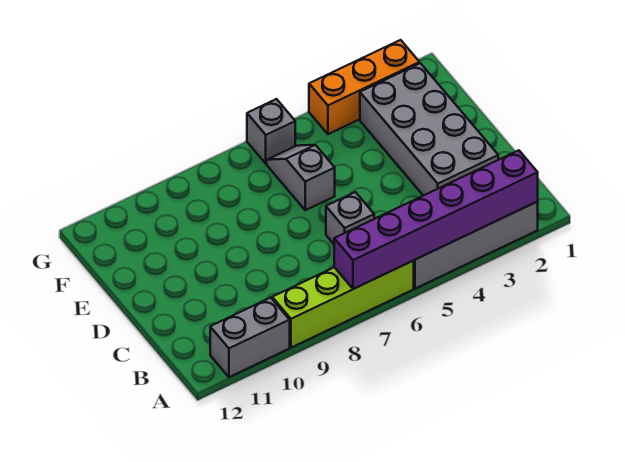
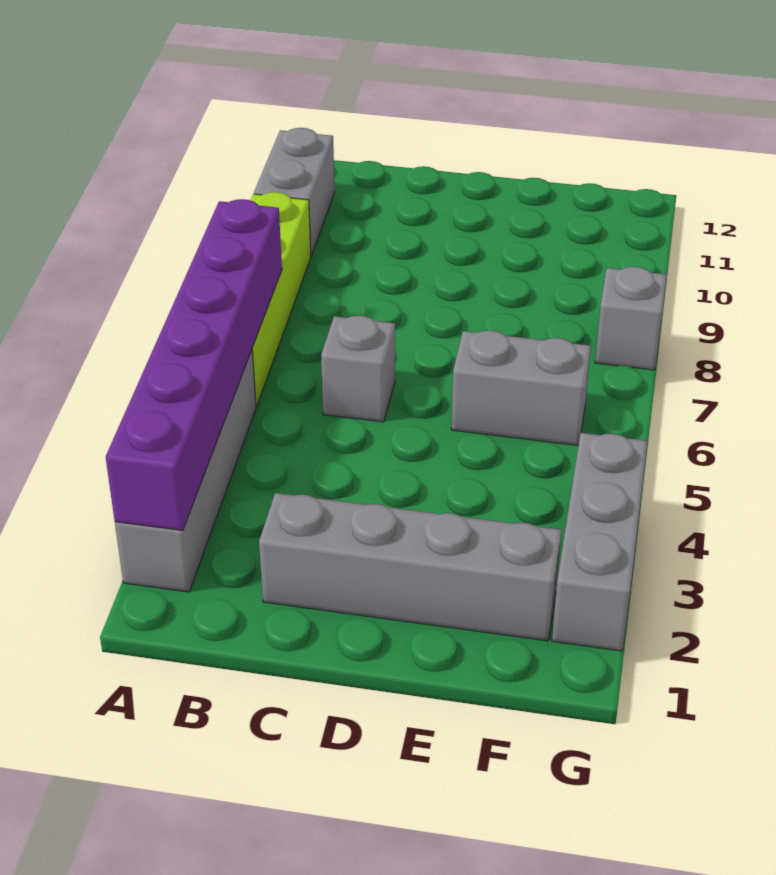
grey 2x4 brick [360,63,498,196] -> grey 1x4 brick [259,493,562,641]
grey 1x2 slope [267,145,335,210] -> grey 1x2 brick [451,330,591,446]
orange 1x3 brick [309,40,419,134] -> grey 1x3 brick [552,433,647,651]
grey 1x1 brick [247,99,295,164] -> grey 1x1 brick moved to [595,267,667,370]

